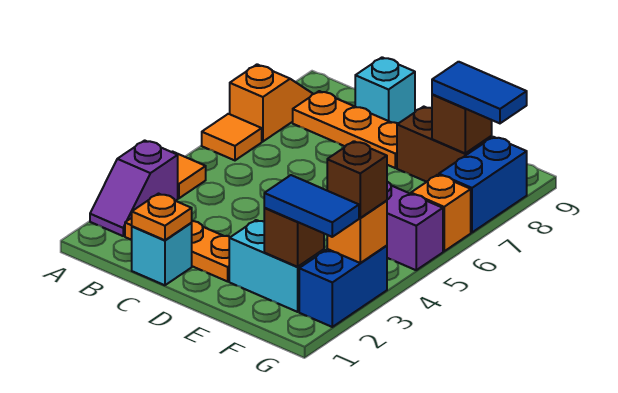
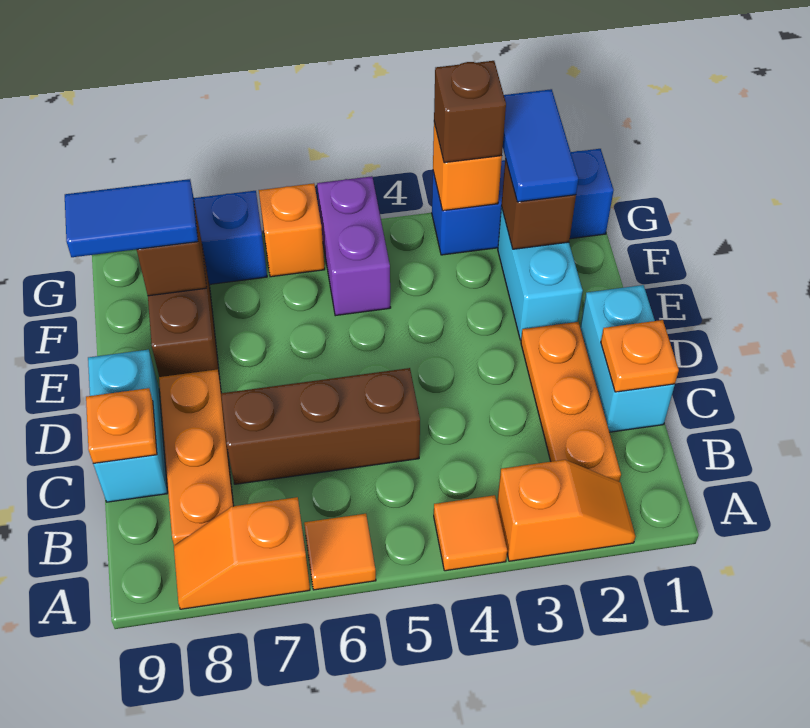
purple 1x2 slope [90,140,178,236] -> orange 1x2 slope [497,460,635,561]
cyan 1x1 brick [132,223,192,285] -> cyan 1x2 brick [580,285,675,432]
none -> brown 1x3 brick [221,368,420,484]
cyan 1x1 brick [355,57,415,123] -> cyan 1x2 brick [88,350,168,502]
none -> orange 1x1 plate [86,388,157,463]
blue 1x2 tile [432,62,527,123] -> blue 1x2 tile turned to [65,179,198,257]
blue 1x2 brick [299,246,387,327] -> blue 1x3 brick [432,149,614,255]

